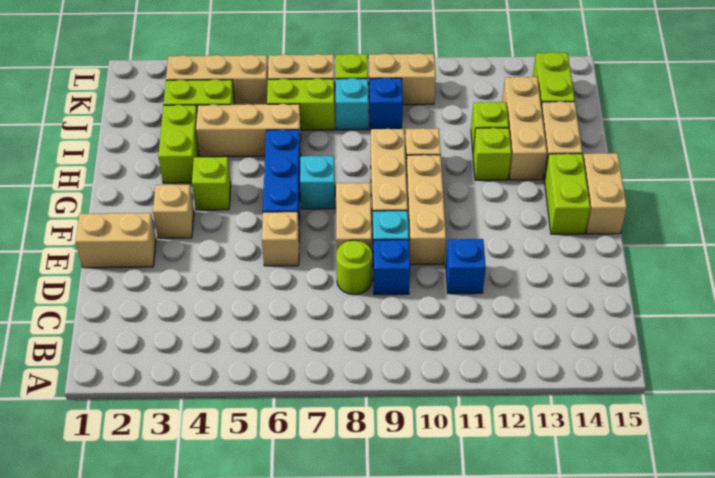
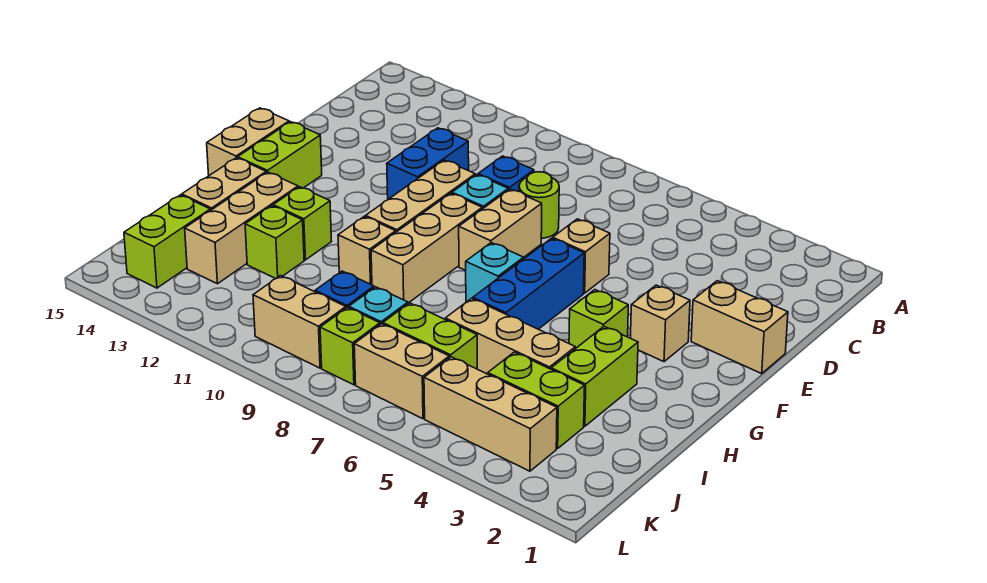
blue 1x1 brick [446,239,486,294] -> blue 1x2 brick [387,128,469,199]

